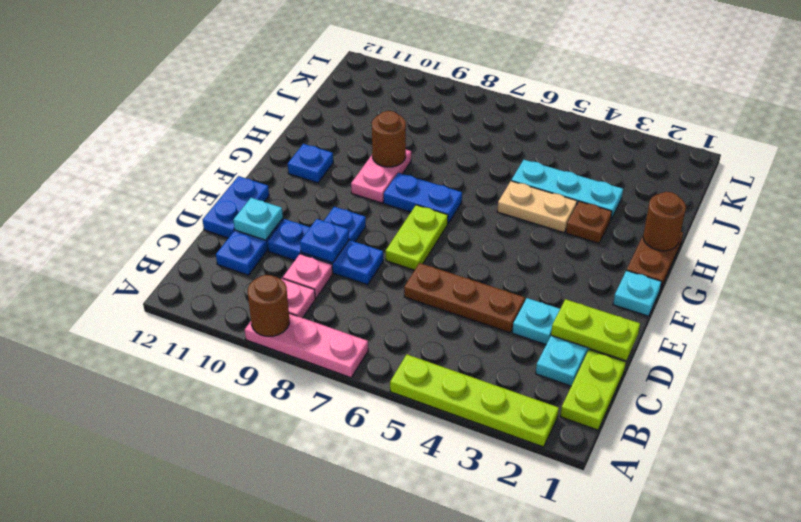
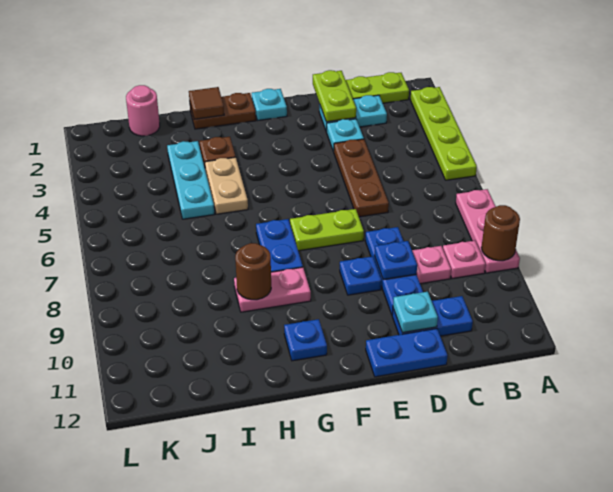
brown 1x1 round brick [643,192,686,251] -> brown 1x1 tile [189,87,224,119]
none -> pink 1x1 round brick [126,85,160,136]

